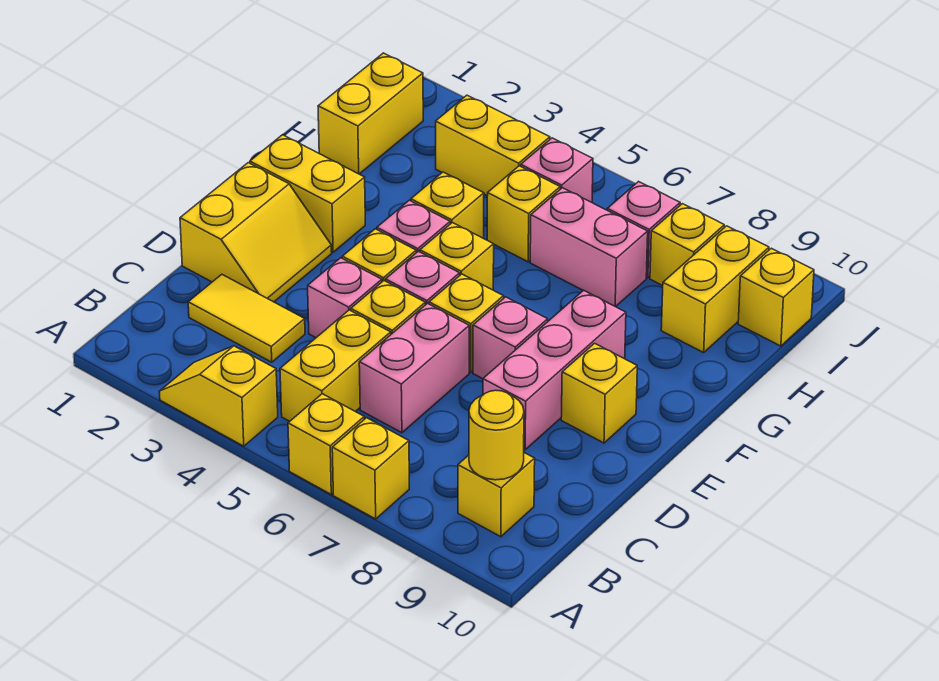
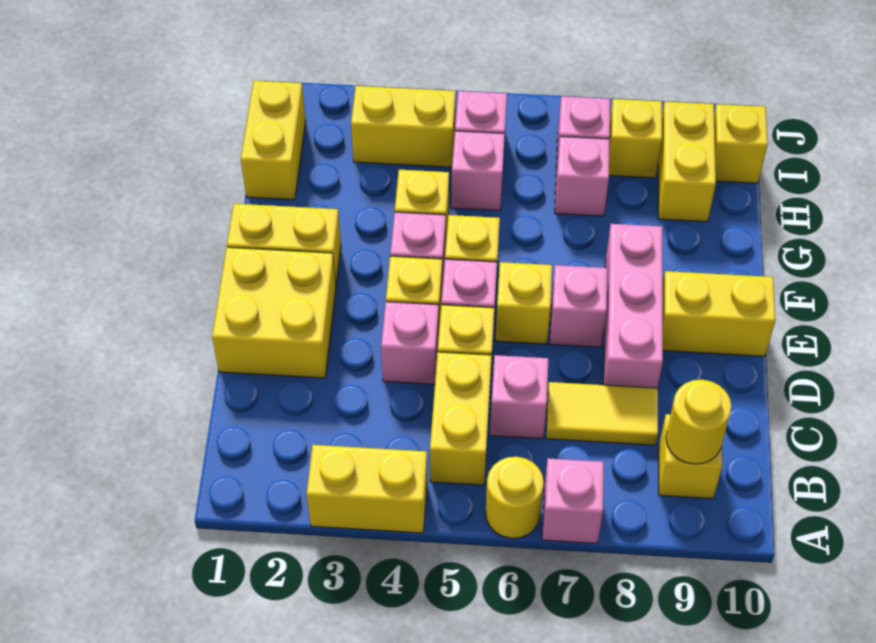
yellow 1x2 slope [159,346,278,446] -> yellow 1x2 brick [307,445,427,533]
yellow 1x1 brick [288,394,364,494] -> yellow 1x1 round brick [486,457,544,538]
yellow 1x1 brick [332,418,409,519] -> pink 1x1 brick [542,458,604,544]
yellow 1x2 tile [188,274,305,362] -> yellow 1x2 tile moved to [546,382,658,445]
pink 1x2 brick [359,303,469,433] -> pink 1x1 brick [490,355,548,439]
yellow 2x2 slope [180,163,332,302] -> yellow 2x2 brick [212,247,336,378]
yellow 1x1 brick [561,343,637,443] -> yellow 1x2 brick [663,271,775,356]
yellow 1x1 brick [487,166,560,262] -> pink 1x1 brick [451,131,505,211]
pink 1x2 brick [530,188,648,307] -> pink 1x1 brick [555,136,610,216]

